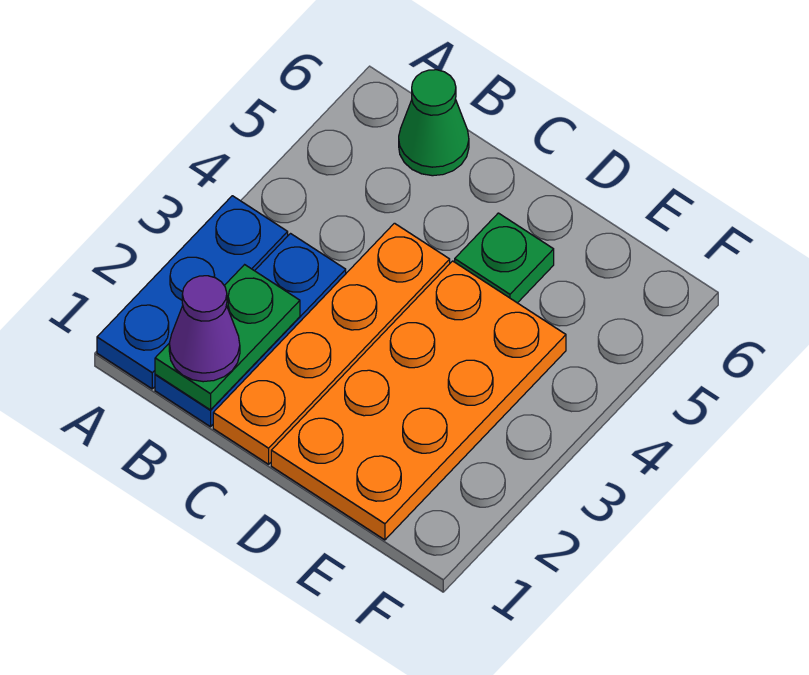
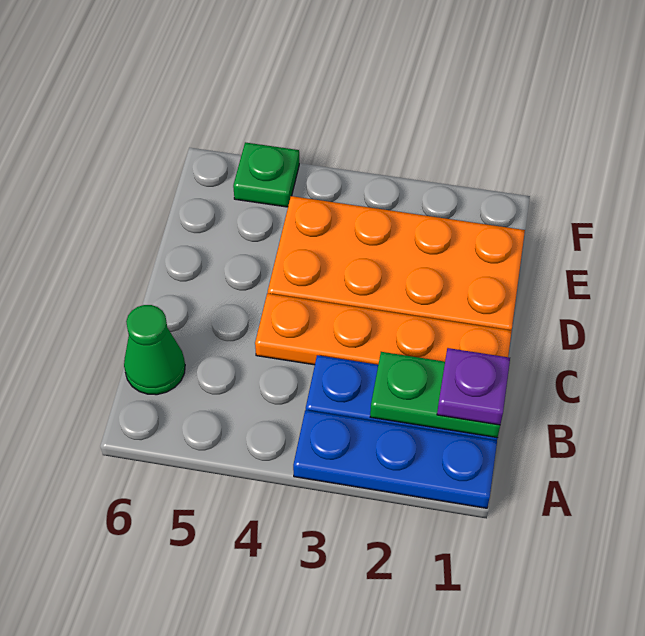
purple 1x1 cone [169,276,240,382] -> purple 1x1 plate [437,348,510,425]
green 1x1 plate [455,213,554,303] -> green 1x1 plate moved to [233,142,299,207]

